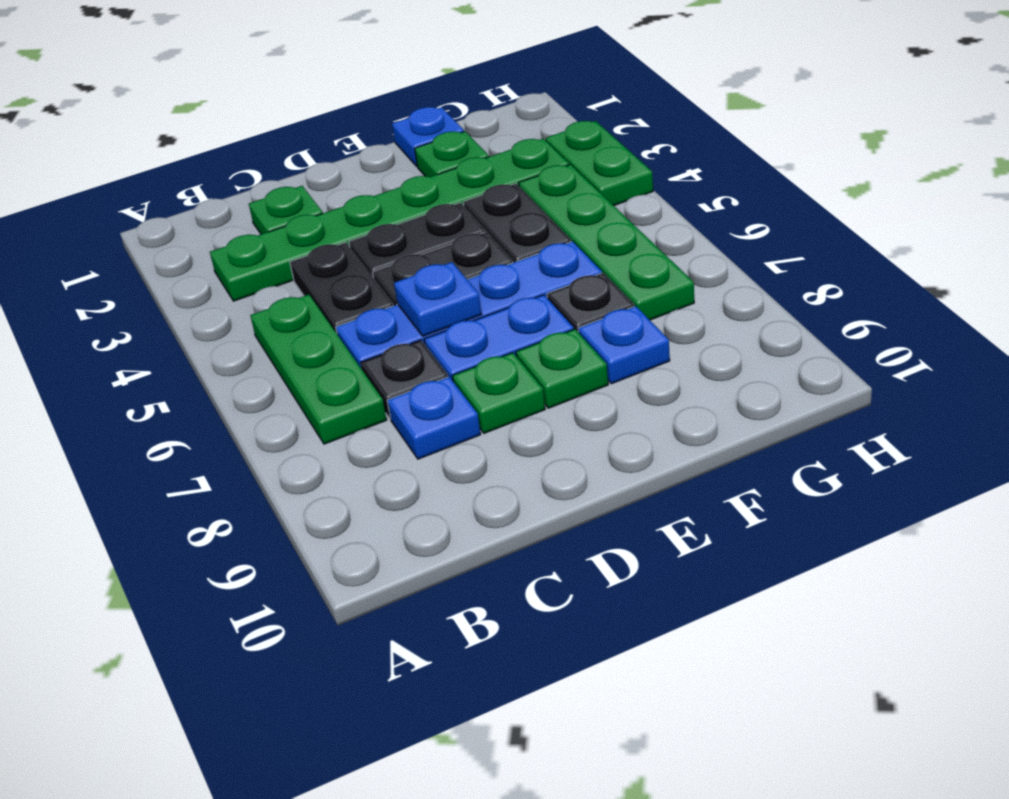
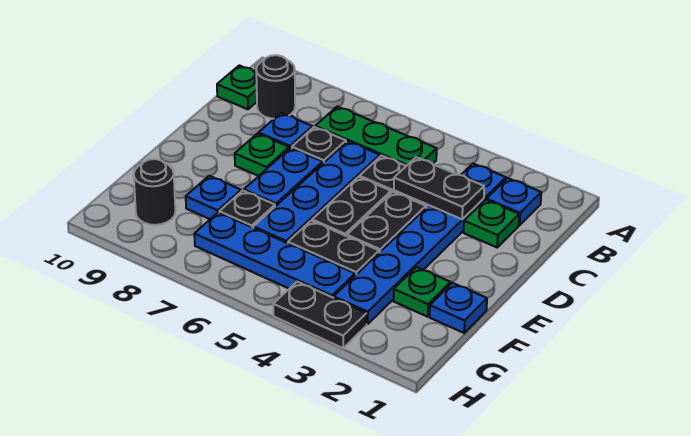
green 1x6 plate [210,139,569,301] -> blue 1x6 plate [334,164,506,324]
none -> black 1x1 round brick [256,55,295,119]
none -> black 1x2 plate [394,157,484,219]
blue 1x1 plate [394,262,482,336] -> blue 1x1 plate moved to [487,178,541,225]
green 1x1 plate [516,329,608,408] -> green 1x1 plate moved to [217,65,257,109]
green 1x4 plate [519,165,694,320] -> blue 1x4 plate [194,212,355,298]
none -> black 1x1 round brick [134,159,175,225]
green 1x2 plate [546,121,653,206] -> black 1x2 plate [273,282,367,348]

